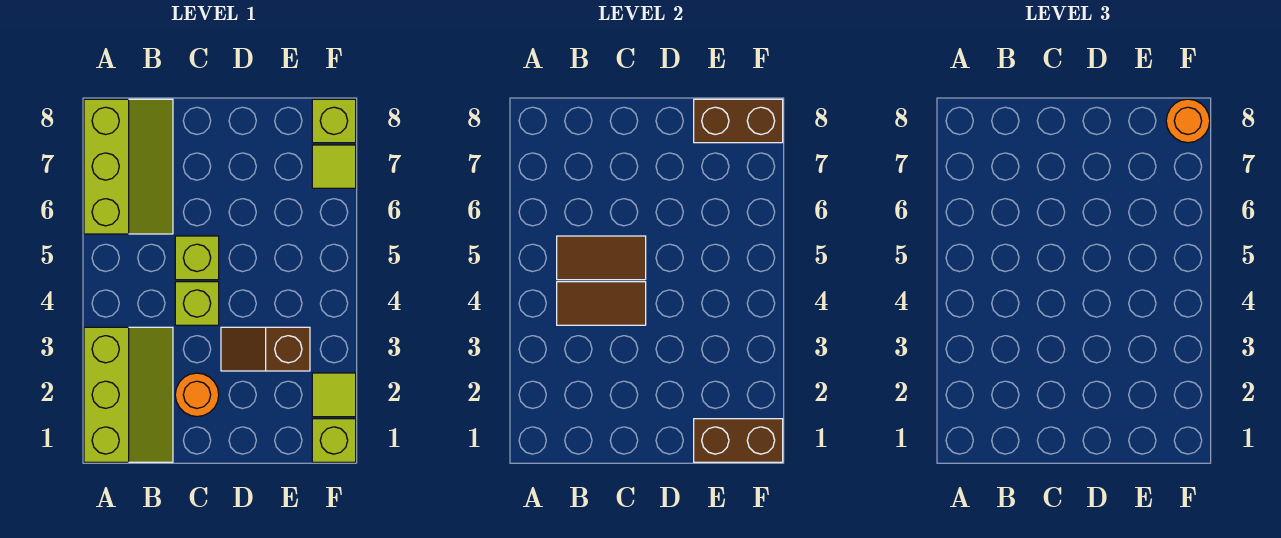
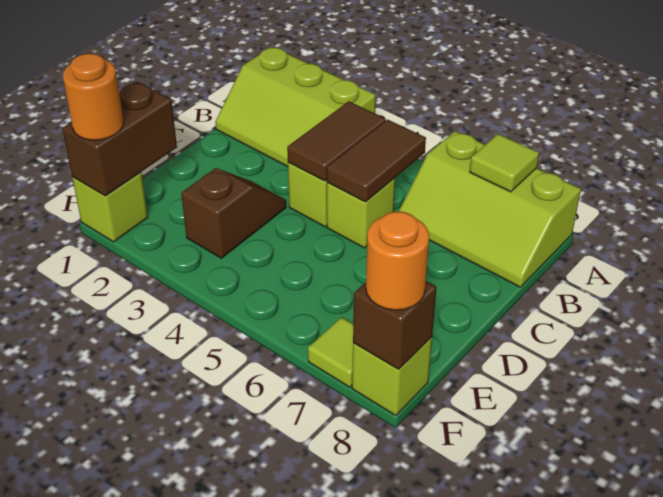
orange 1x1 round brick [175,373,219,417] -> orange 1x1 round brick moved to [63,54,123,140]
brown 1x2 brick [694,99,783,143] -> brown 1x1 brick [353,281,436,369]
lime 1x1 tile [312,373,356,417] -> lime 1x1 tile moved to [470,134,539,192]

